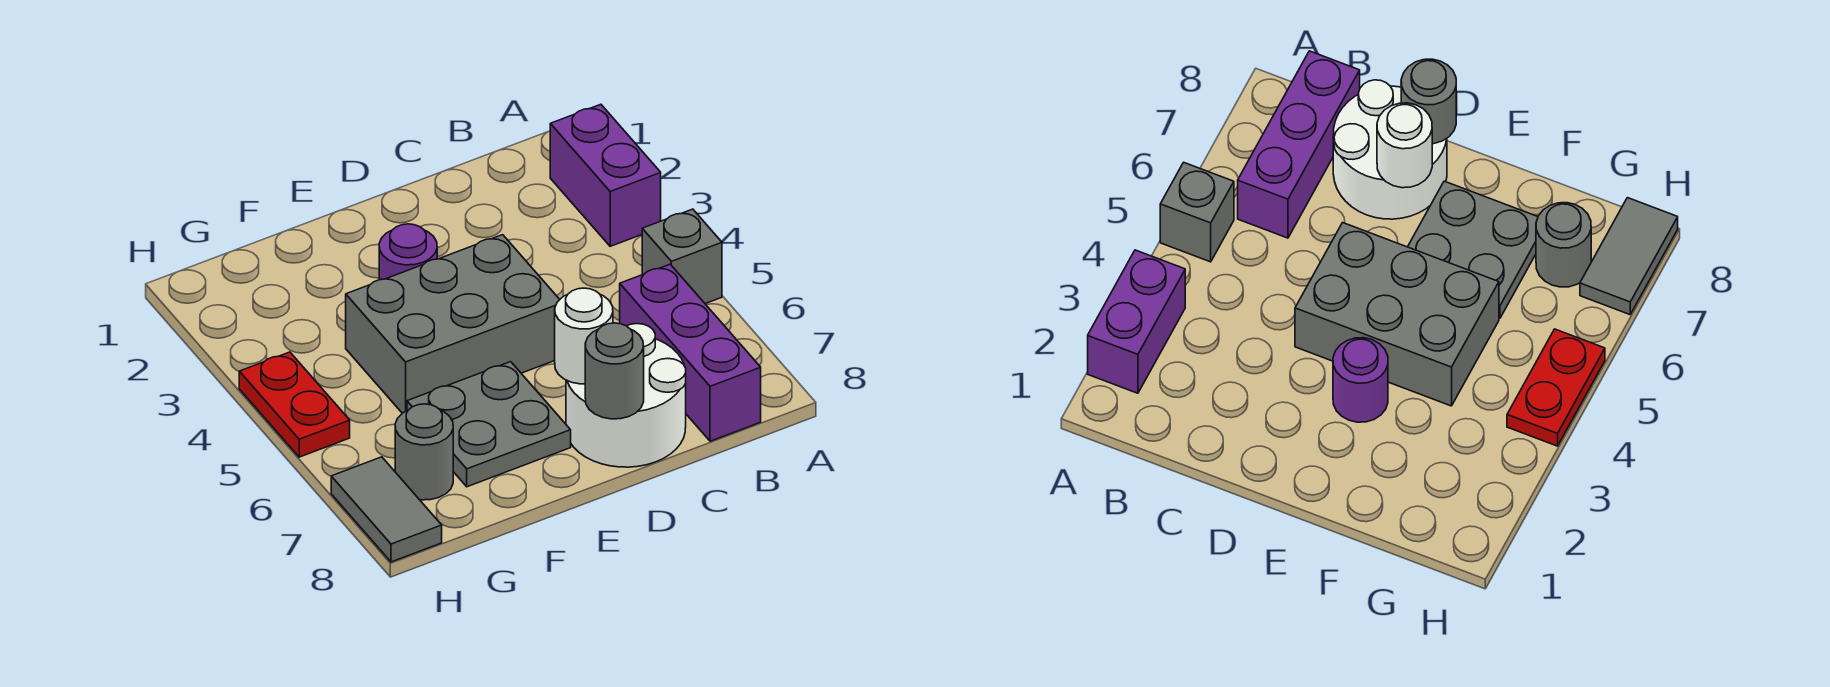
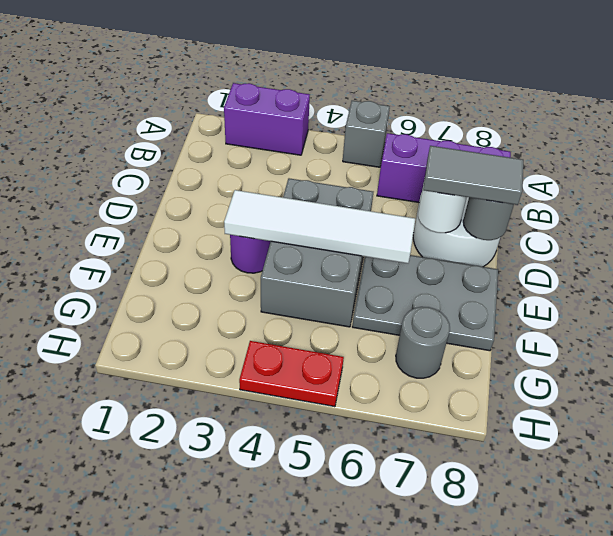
none -> white 1x4 tile [224,190,415,263]
grey 2x2 plate [407,362,571,487] -> grey 2x3 plate [352,255,498,351]
grey 1x2 tile [331,457,442,562] -> grey 1x2 tile moved to [423,146,523,205]

